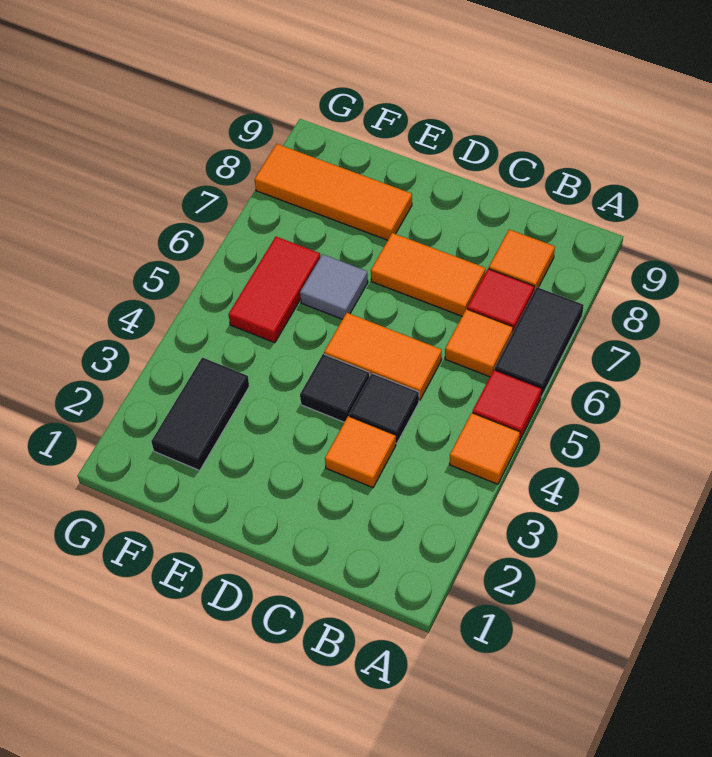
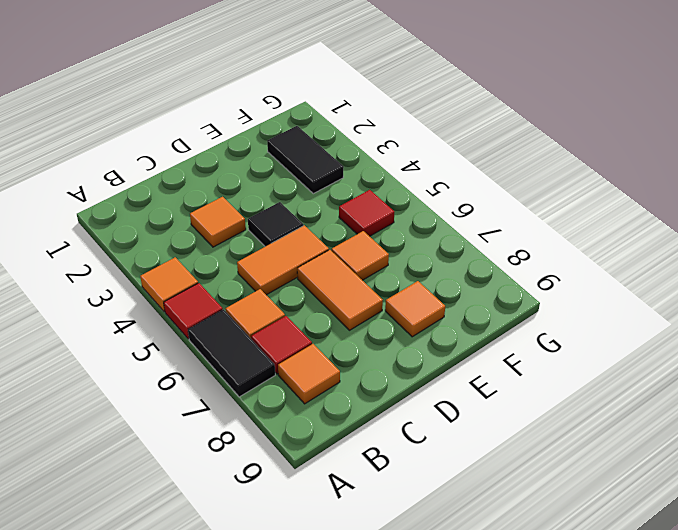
black 1x1 tile [349,373,419,443] -> none
orange 1x2 tile [371,233,485,316] -> orange 1x2 tile turned to [297,250,383,330]
grey 1x1 tile [300,254,368,319] -> orange 1x1 tile [332,231,389,280]
orange 1x3 tile [255,144,412,240] -> orange 1x1 tile [385,281,445,337]
red 1x2 tile [229,237,320,343] -> red 1x1 tile [339,190,394,236]

